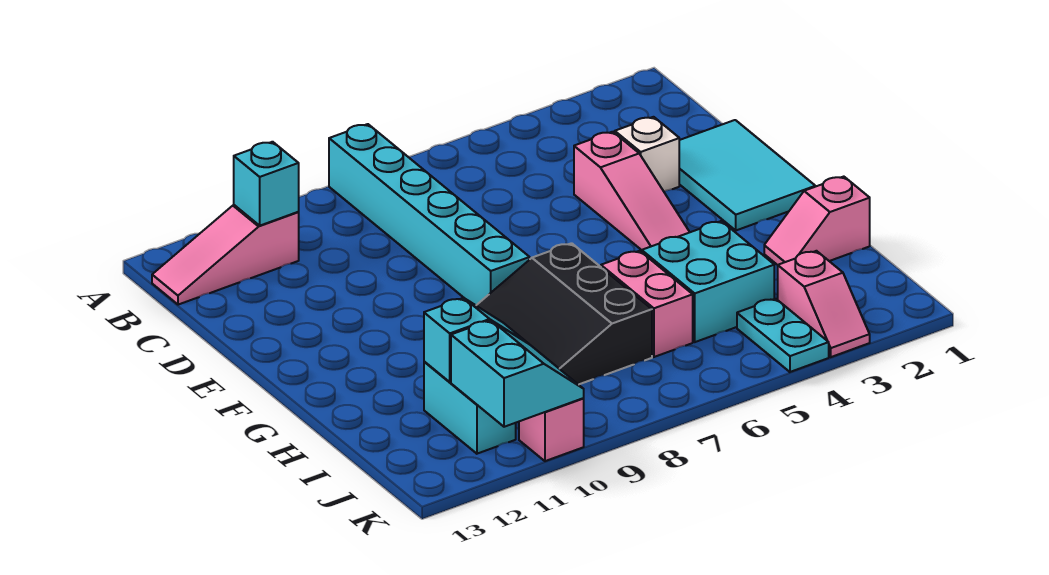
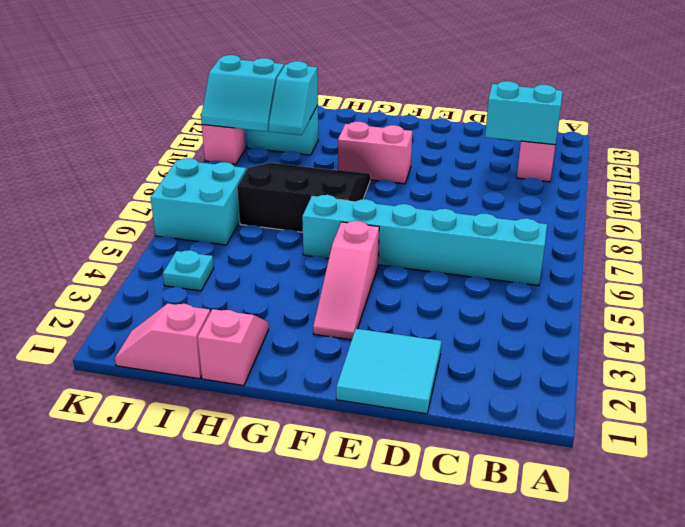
cyan 1x6 brick [329,124,530,305] -> cyan 1x6 brick moved to [302,195,547,286]
cyan 1x1 brick [234,142,299,226] -> cyan 1x2 brick [485,81,562,145]
cyan 2x3 tile [679,120,815,230] -> cyan 2x2 tile [336,329,441,414]
white 1x1 brick [615,117,679,191] -> none
pink 1x3 slope [574,132,690,250] -> pink 1x3 slope turned to [313,221,379,340]
cyan 2x2 brick [642,221,774,342] -> cyan 2x2 brick moved to [150,158,246,245]
pink 1x2 brick [601,251,693,357] -> pink 1x2 brick moved to [338,122,412,184]
pink 1x2 slope [778,251,870,357] -> pink 1x2 slope moved to [115,304,210,379]
cyan 1x2 plate [737,299,829,372] -> cyan 1x1 plate [163,250,214,291]

